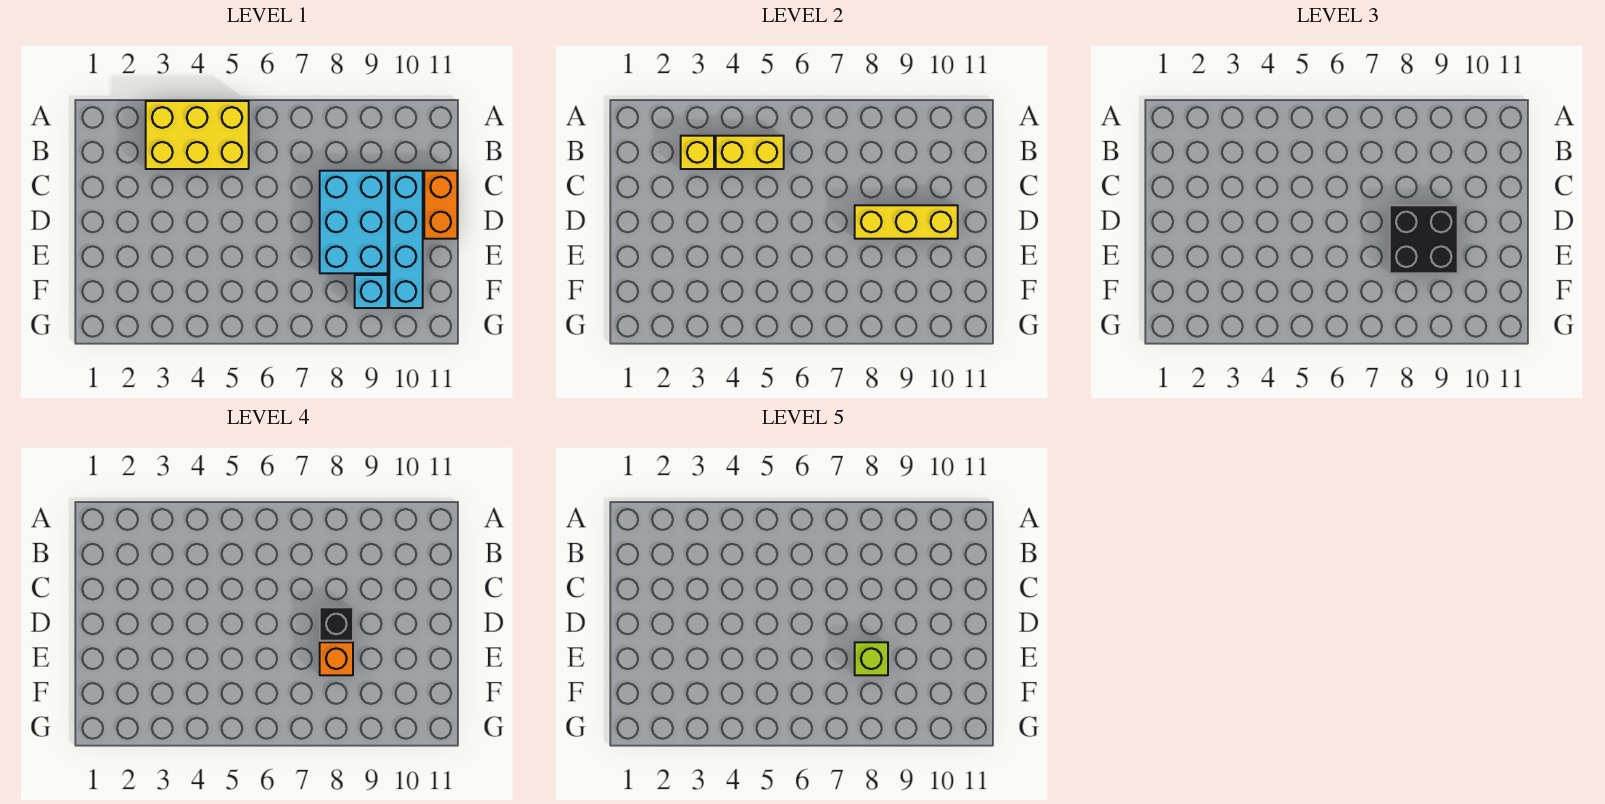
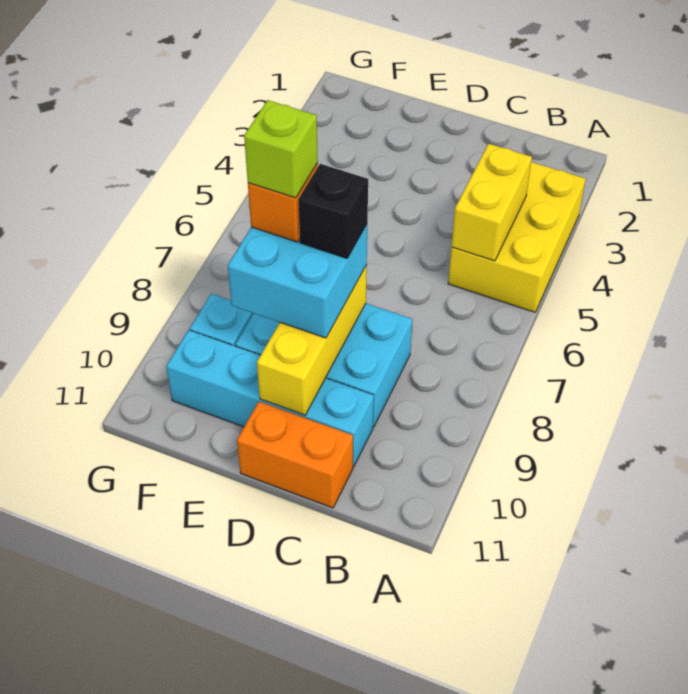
yellow 1x1 brick [681,136,714,169] -> none
black 2x2 brick [1390,205,1458,273] -> cyan 2x2 brick [228,225,367,338]

